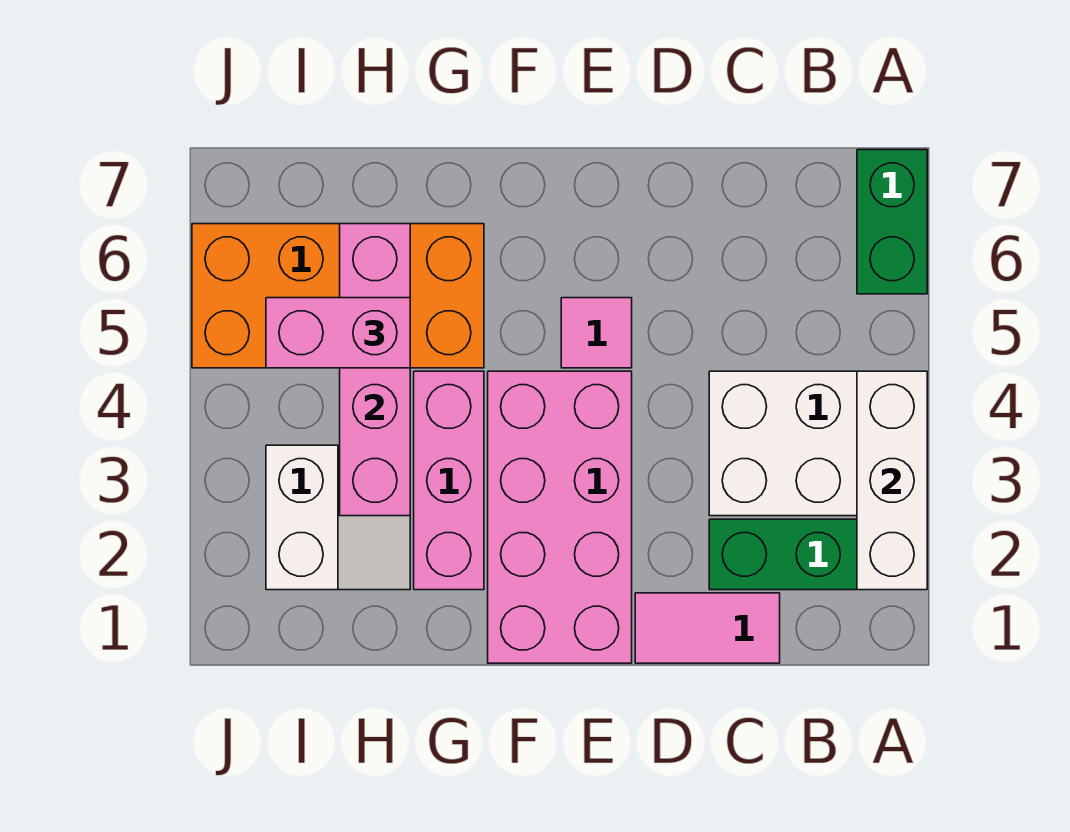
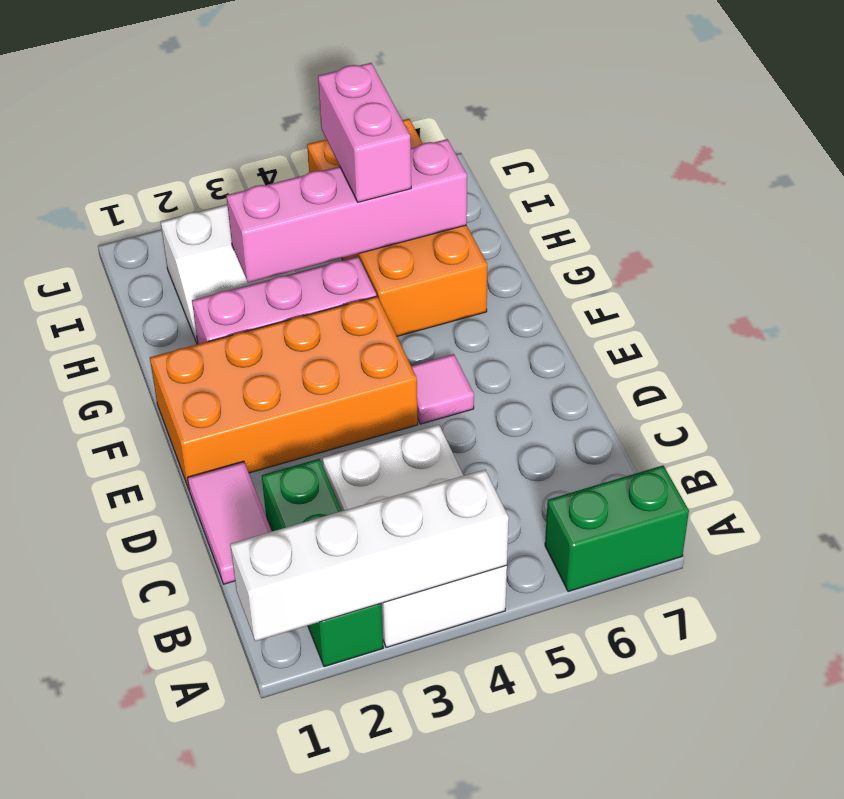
white 1x3 brick [857,371,927,590] -> white 1x4 brick [230,470,509,641]
pink 2x4 brick [488,371,632,663] -> orange 2x4 brick [150,296,418,489]

